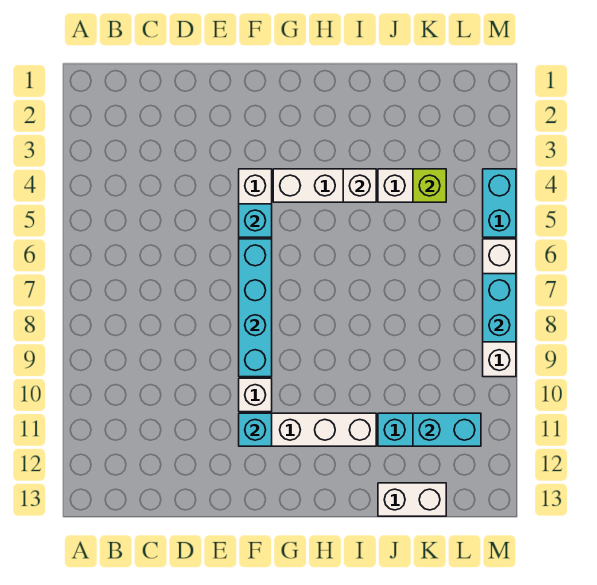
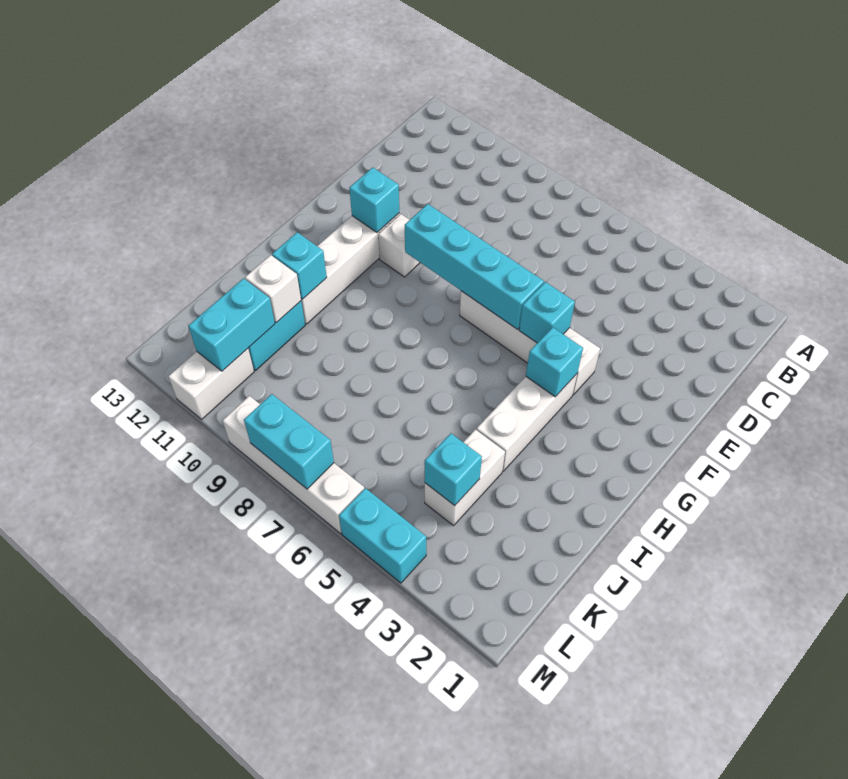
none -> cyan 1x1 brick [526,327,583,397]
white 1x1 brick [343,169,376,202] -> white 1x1 brick moved to [245,255,301,323]
none -> cyan 1x1 brick [272,232,327,299]
white 1x2 brick [378,483,446,516] -> white 1x2 brick moved to [168,349,254,419]
lime 1x1 brick [413,169,446,202] -> cyan 1x1 brick [425,433,482,505]

